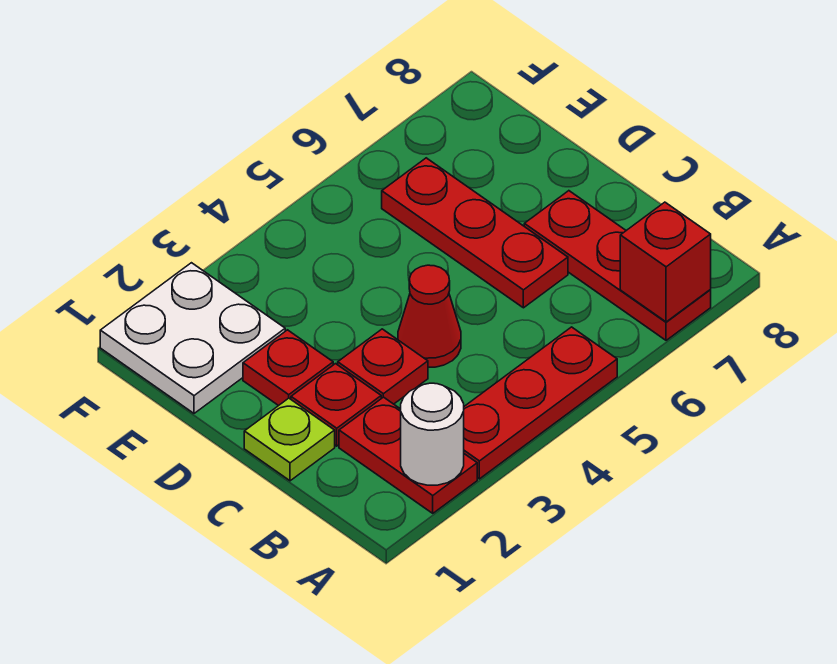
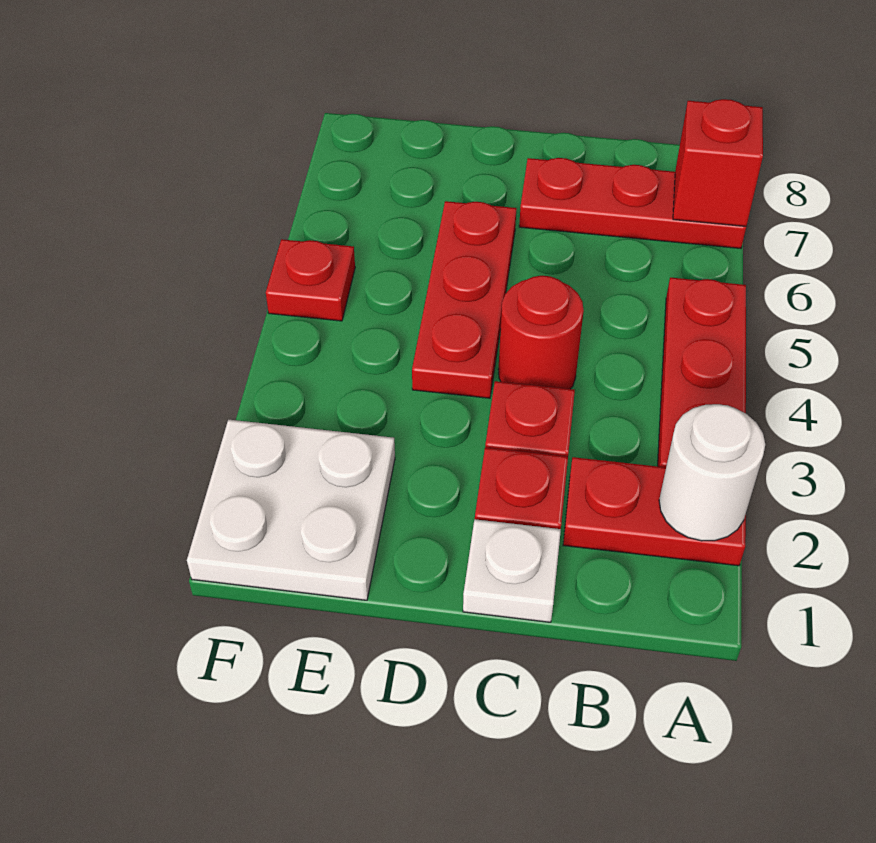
lime 1x1 plate [244,398,335,481] -> white 1x1 plate [463,519,561,622]
red 1x1 cone [398,265,461,367] -> red 1x1 round brick [498,276,584,389]
red 1x3 plate [382,158,568,308] -> red 1x3 plate turned to [412,201,516,398]
red 1x1 plate [243,330,333,406] -> red 1x1 plate moved to [266,239,355,321]

